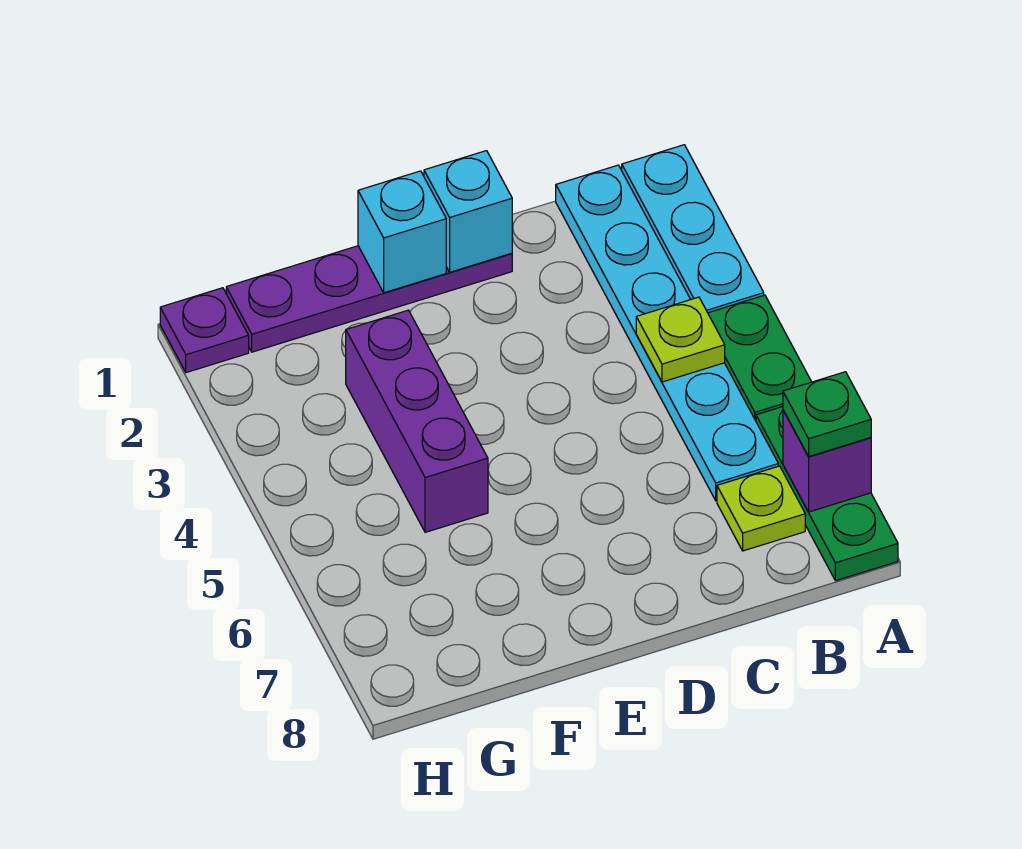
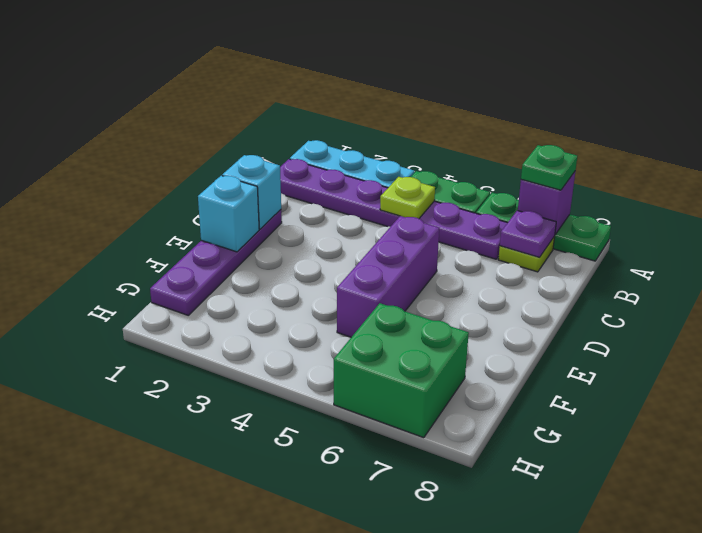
cyan 1x6 plate [556,165,778,501] -> purple 1x6 plate [280,159,507,259]
purple 1x3 brick [346,310,488,532] -> purple 1x3 brick turned to [337,216,439,337]
none -> green 2x2 brick [334,303,469,438]
purple 1x1 plate [160,288,249,373] -> purple 1x1 plate moved to [500,210,556,257]

